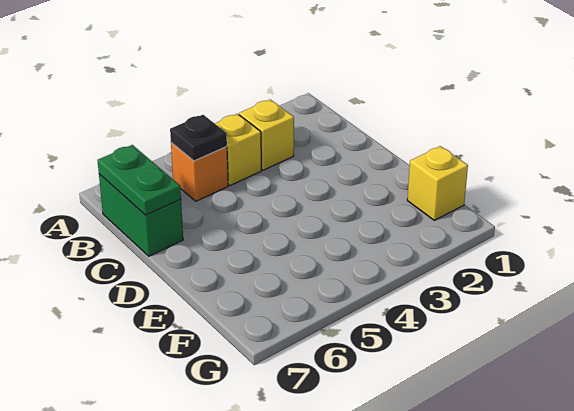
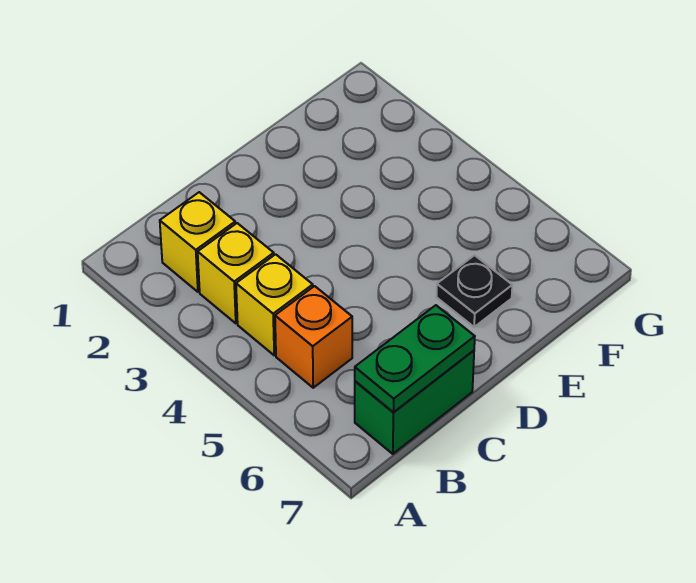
black 1x1 plate [170,115,227,161] -> black 1x1 plate moved to [437,255,512,327]
yellow 1x1 brick [407,146,468,220] -> yellow 1x1 brick moved to [160,192,235,292]

